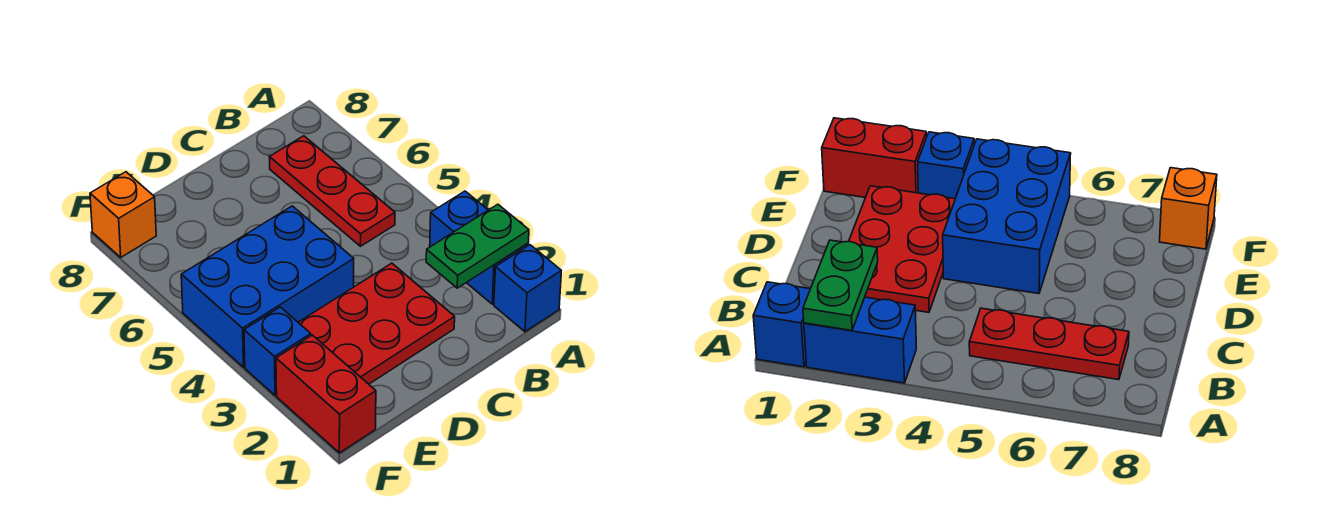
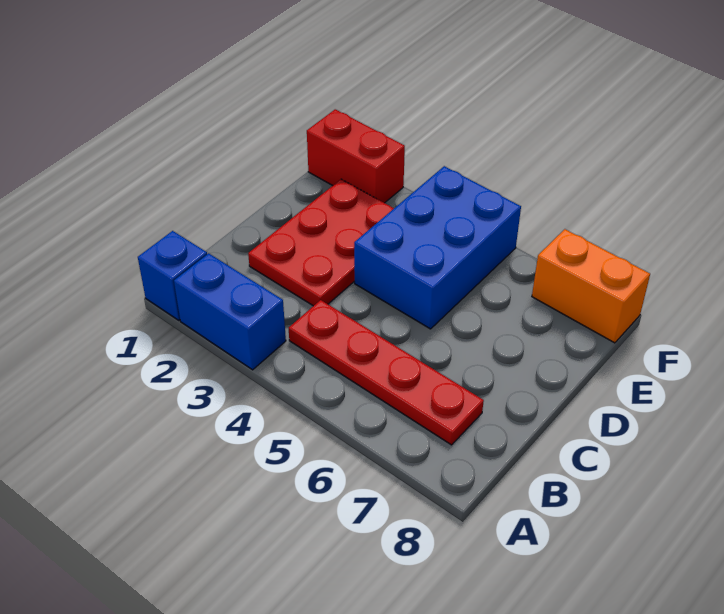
green 1x2 plate [426,204,529,288] -> none
red 1x3 plate [269,136,395,246] -> red 1x4 plate [289,300,484,445]
blue 1x1 brick [244,307,311,395] -> none
orange 1x1 brick [90,172,156,257] -> orange 1x2 brick [532,229,650,343]

